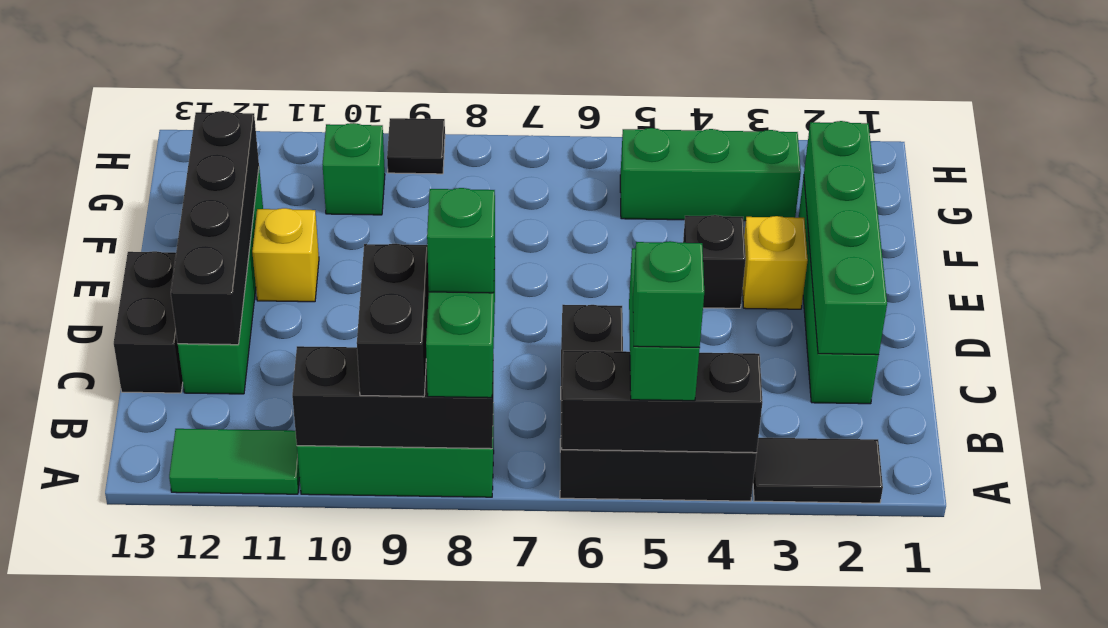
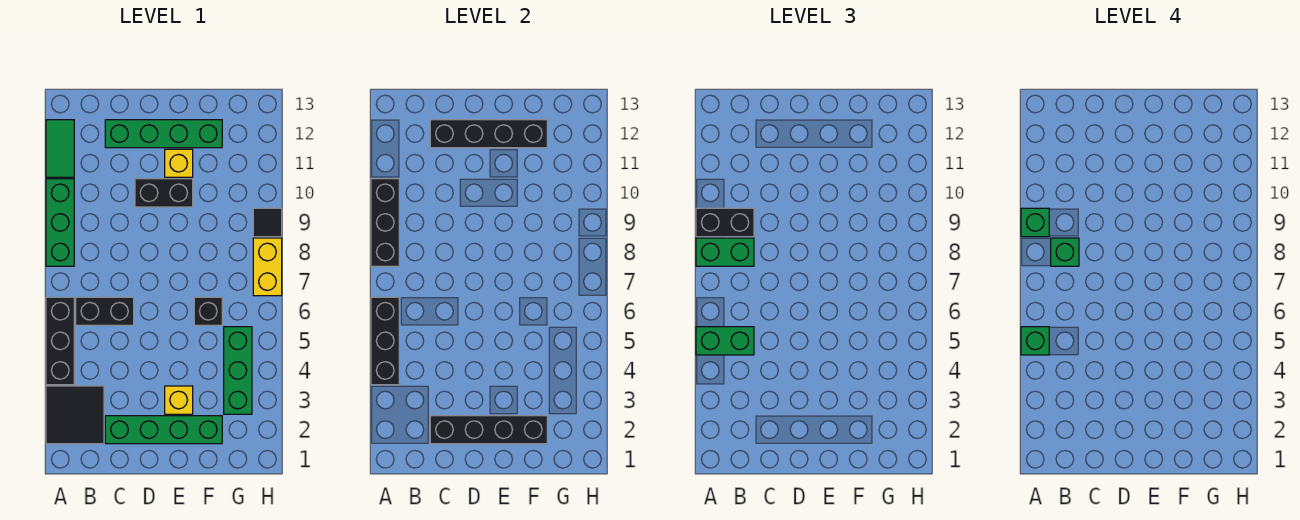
black 1x2 tile [753,438,883,503] -> black 2x2 tile [46,386,104,444]
green 1x4 brick [804,121,887,355] -> black 1x4 brick [430,416,547,444]
black 1x2 brick [114,251,183,393] -> black 1x2 brick moved to [135,179,193,207]
black 1x1 brick [683,215,746,308] -> black 1x1 brick moved to [194,297,222,325]
green 1x1 brick [322,123,385,215] -> green 1x1 brick moved to [1021,208,1049,237]
none -> yellow 1x2 brick [253,238,282,296]

